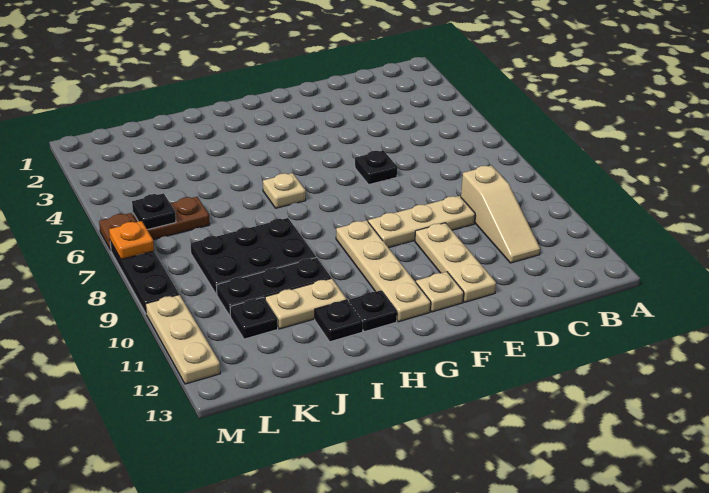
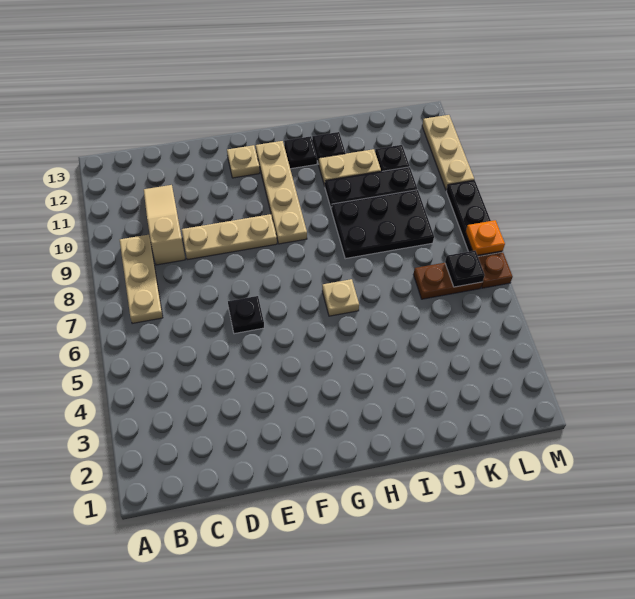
tan 1x3 plate [415,223,496,302] -> tan 1x3 plate moved to [120,235,163,324]

